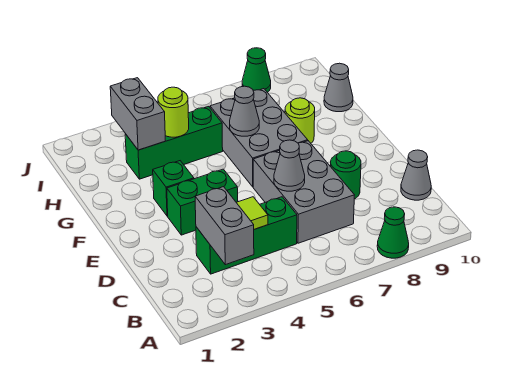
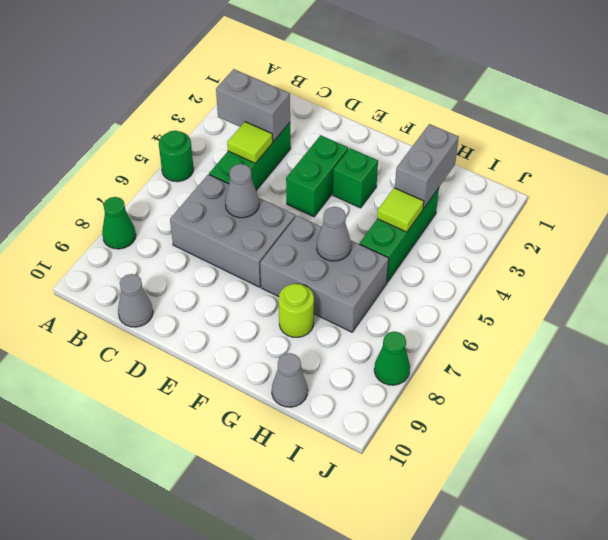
green 1x1 round brick [331,151,361,199] -> green 1x1 round brick moved to [159,131,194,182]
grey 1x2 brick [110,78,165,150] -> grey 1x2 brick turned to [395,124,459,209]
lime 1x1 round brick [158,87,189,137] -> lime 1x1 tile [377,188,424,232]

